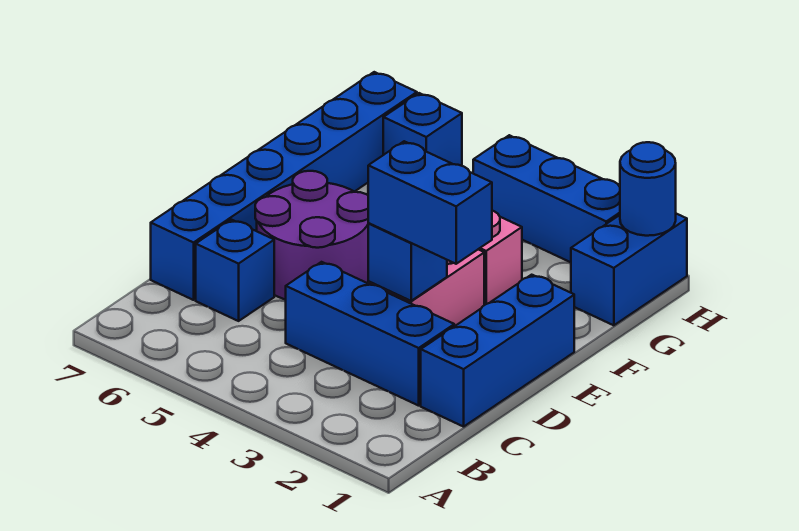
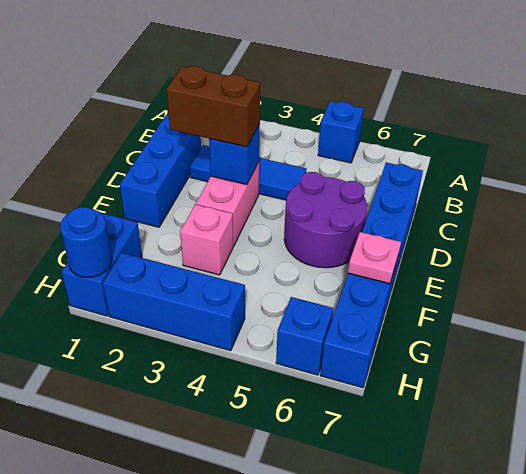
blue 1x3 brick [286,262,454,406] -> blue 1x3 tile [190,145,306,200]
blue 1x1 brick [196,220,274,321] -> blue 1x1 brick moved to [318,101,364,163]
blue 1x2 brick [368,141,492,264] -> brown 1x2 brick [167,66,260,147]
none -> pink 1x1 plate [348,232,401,284]

